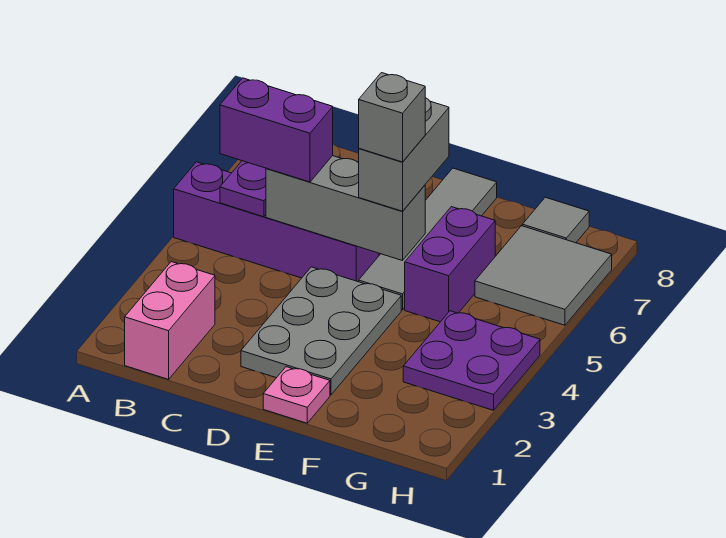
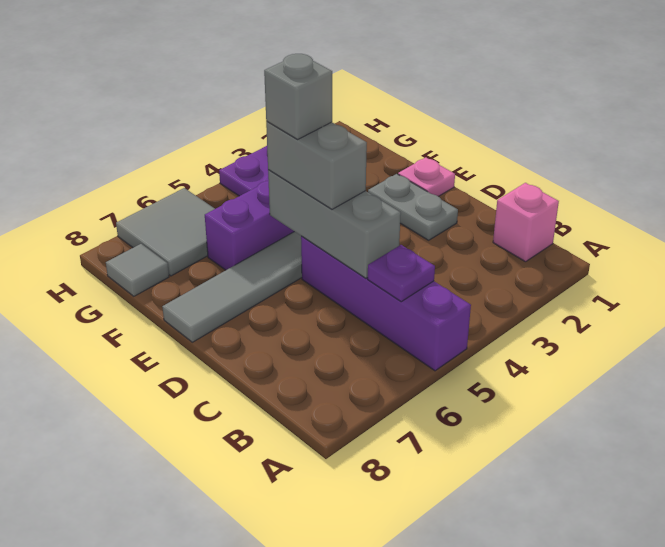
pink 1x2 brick [125,262,215,379] -> pink 1x1 brick [493,183,559,262]
purple 1x2 brick [220,78,333,182] -> none
grey 2x3 plate [241,267,401,395] -> grey 1x2 plate [368,174,458,240]
grey 1x2 brick [359,98,449,211] -> grey 1x2 brick turned to [266,122,367,209]

